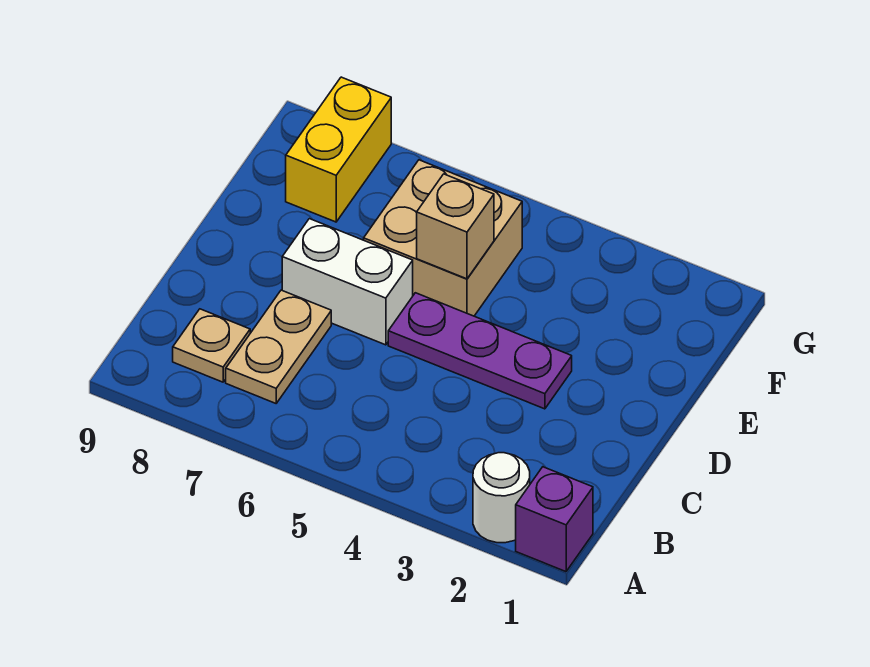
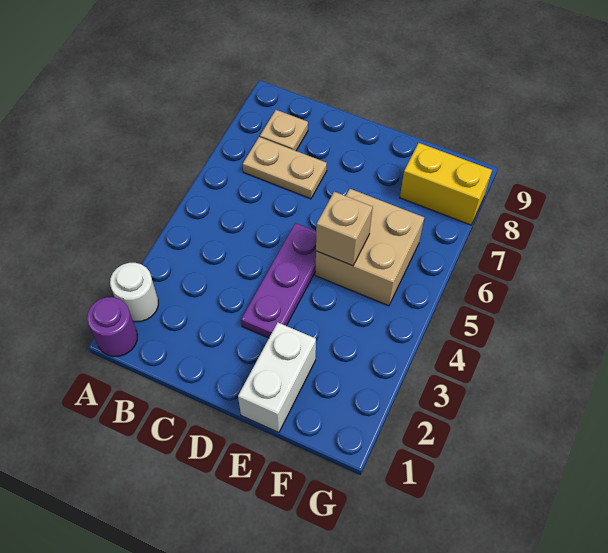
purple 1x1 brick [516,467,593,572] -> purple 1x1 round brick [87,297,137,357]
white 1x2 brick [282,219,413,345] -> white 1x2 brick moved to [238,323,316,433]

